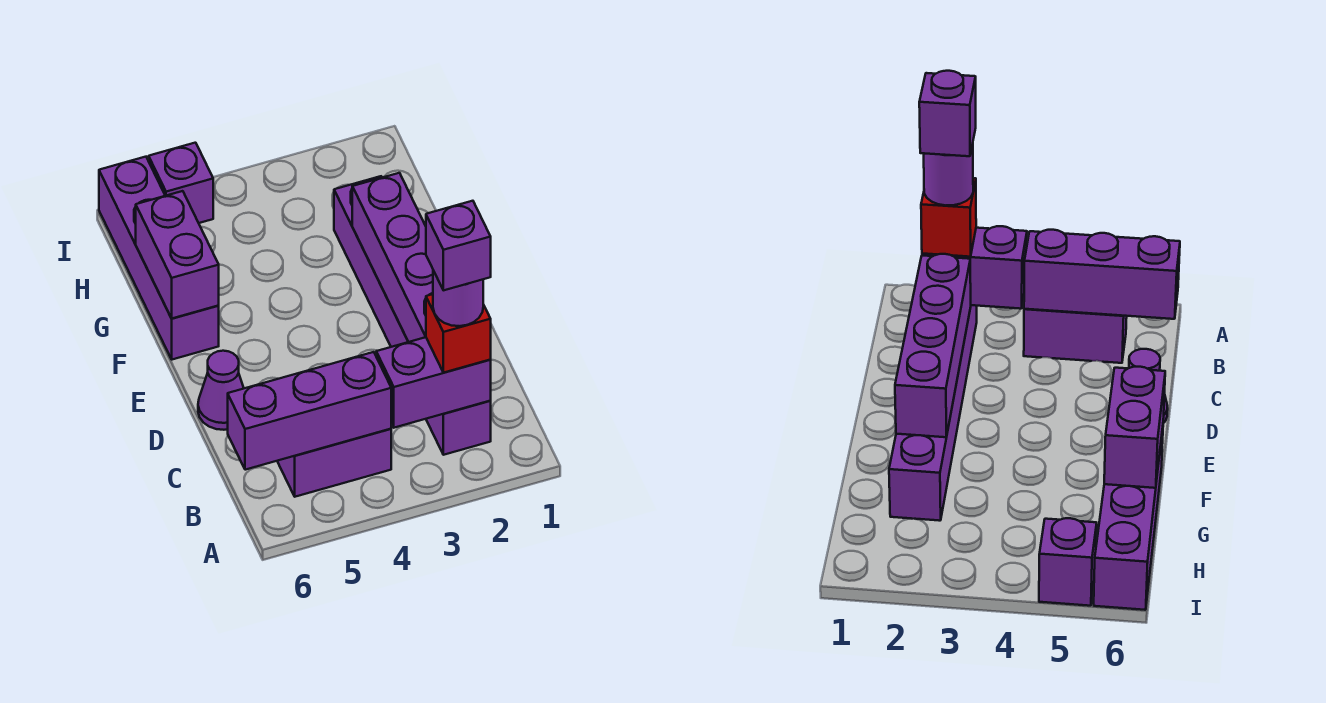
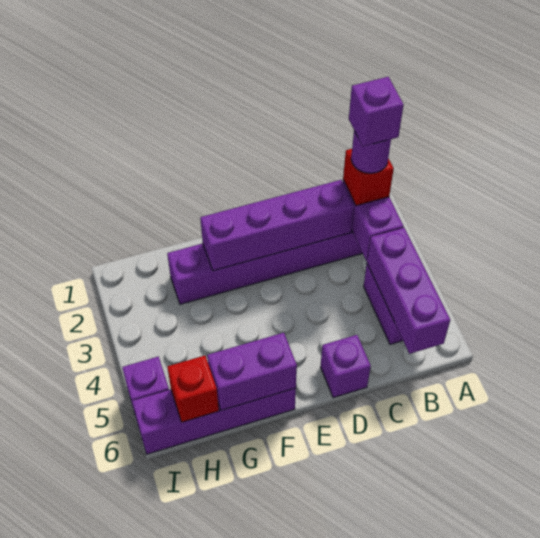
purple 1x1 cone [198,351,244,430] -> purple 1x1 brick [321,335,371,398]
none -> red 1x1 brick [167,356,219,422]

